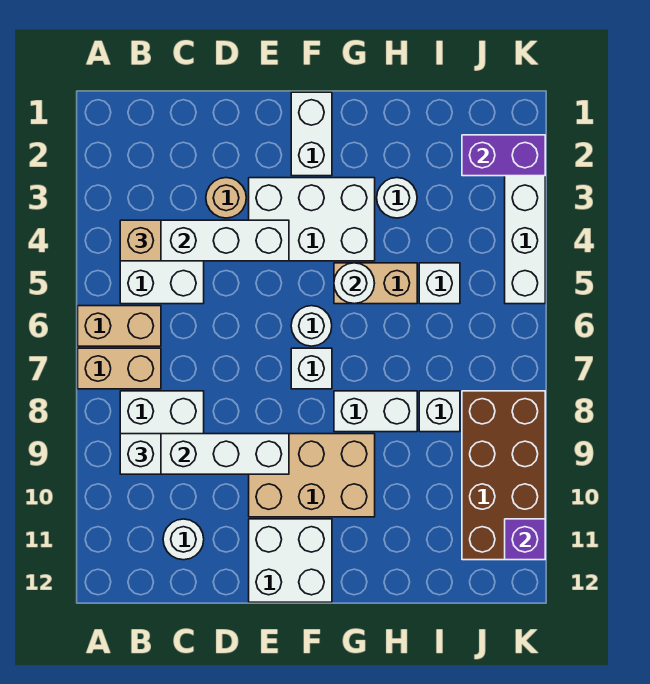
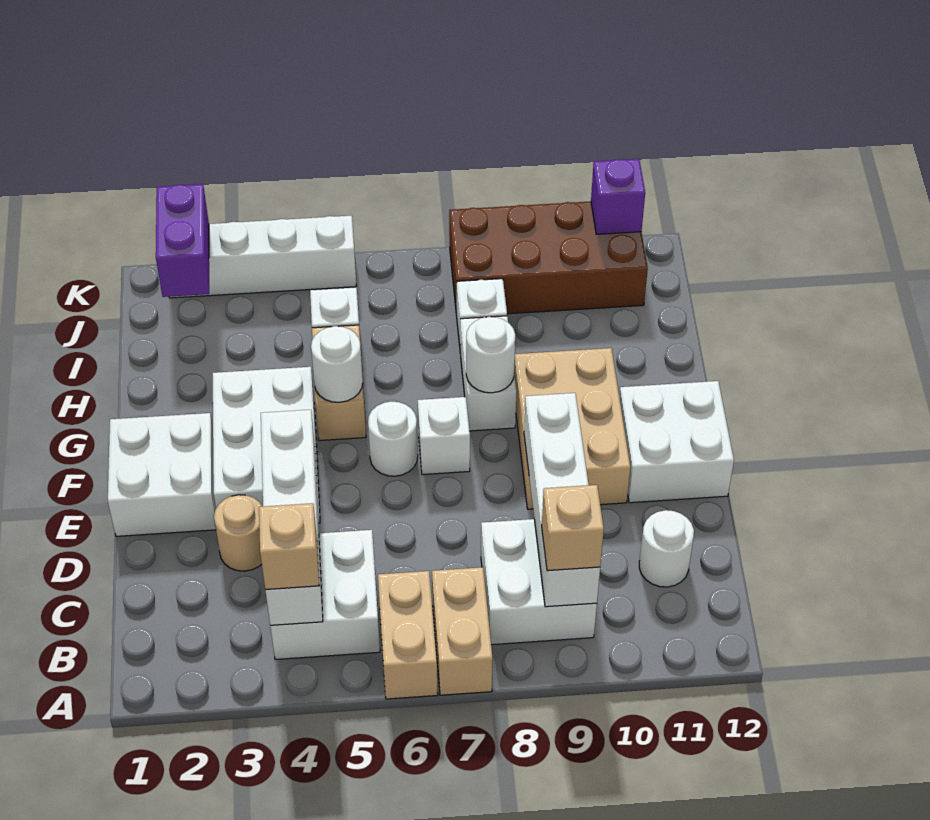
white 1x1 brick [120,434,161,474] -> tan 1x1 brick [542,485,604,571]
white 1x2 brick [291,92,332,176] -> white 2x2 brick [108,413,216,536]
white 1x1 round brick [377,178,417,218] -> white 1x1 round brick moved to [466,317,515,393]

